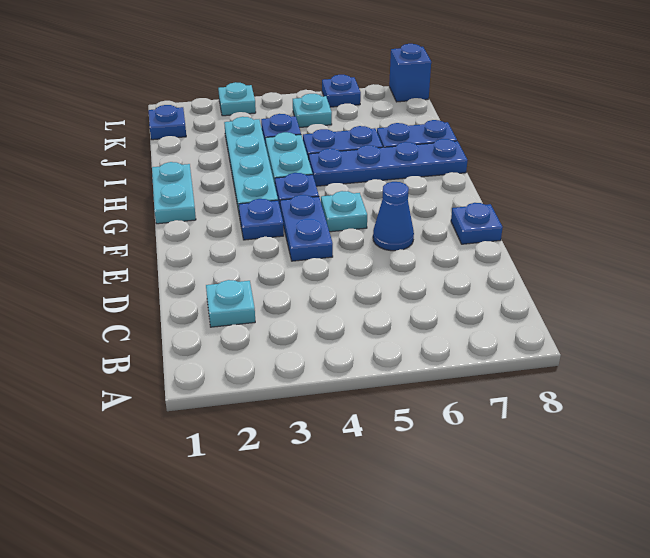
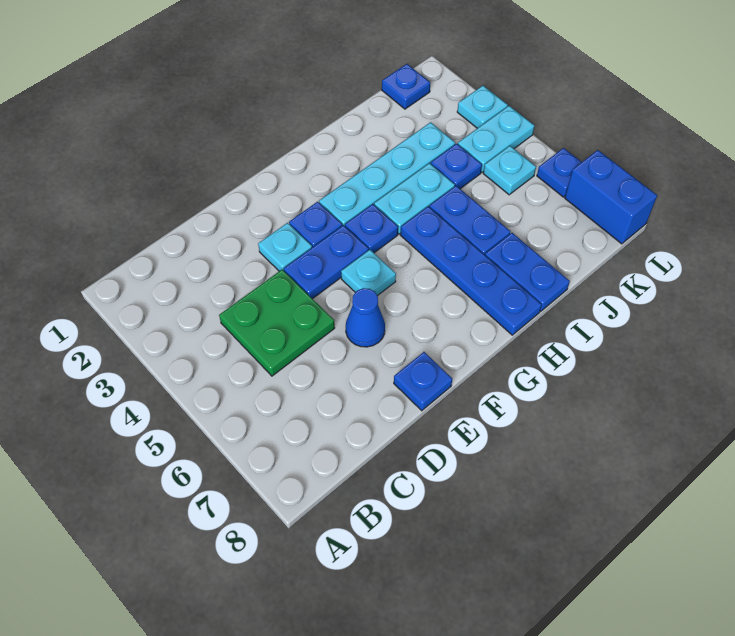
cyan 1x1 plate [206,280,255,327] -> cyan 1x1 plate moved to [258,223,312,271]
none -> green 2x2 plate [219,270,335,376]
cyan 1x2 plate [152,162,196,224] -> cyan 1x2 plate moved to [458,106,534,172]
blue 1x1 brick [389,44,431,102] -> blue 1x2 brick [565,150,657,244]

